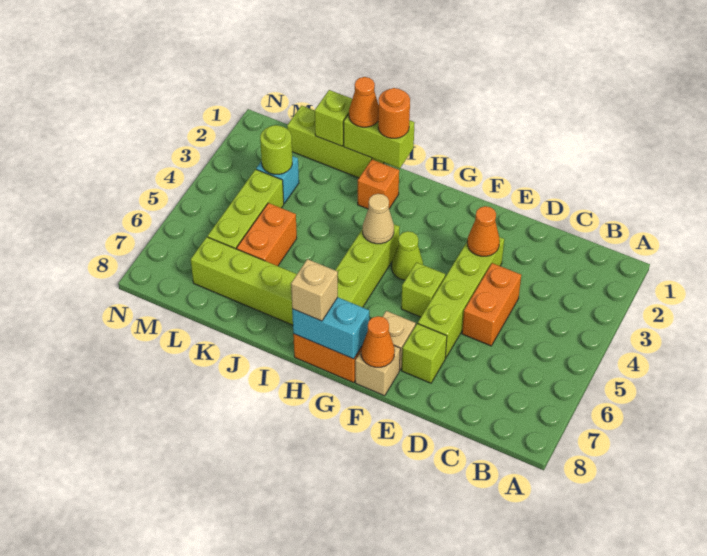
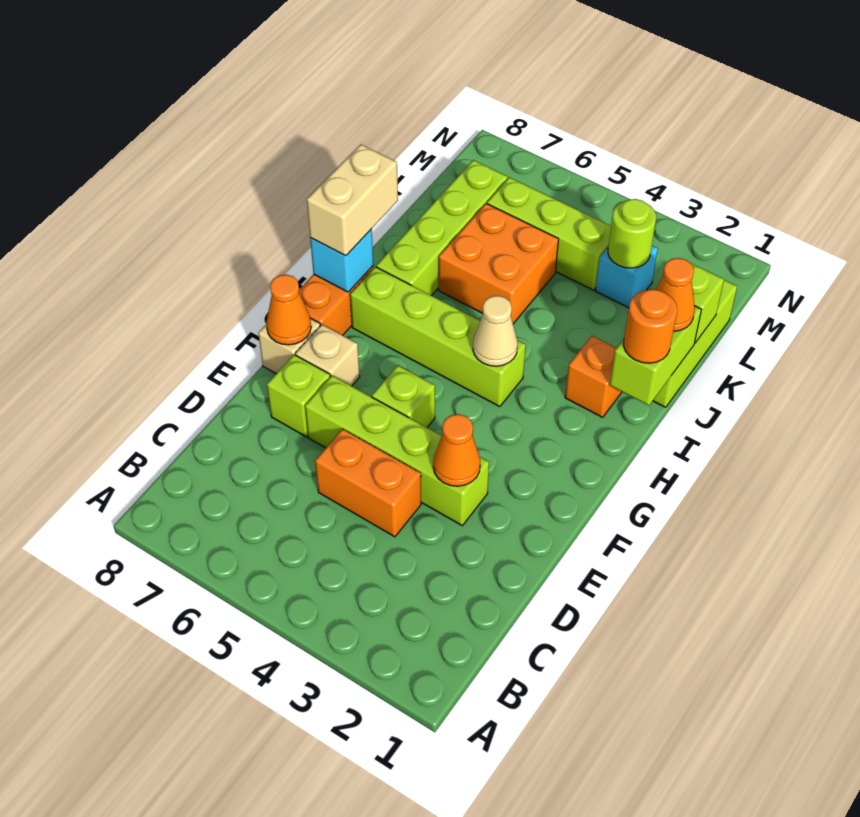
lime 1x1 cone [392,231,423,280] -> none
cyan 1x2 brick [292,297,369,359] -> cyan 1x1 brick [310,229,373,292]
tan 1x1 brick [291,259,338,321] -> tan 1x2 brick [307,145,398,256]
orange 1x2 brick [237,203,297,266] -> orange 2x2 brick [438,204,559,324]

